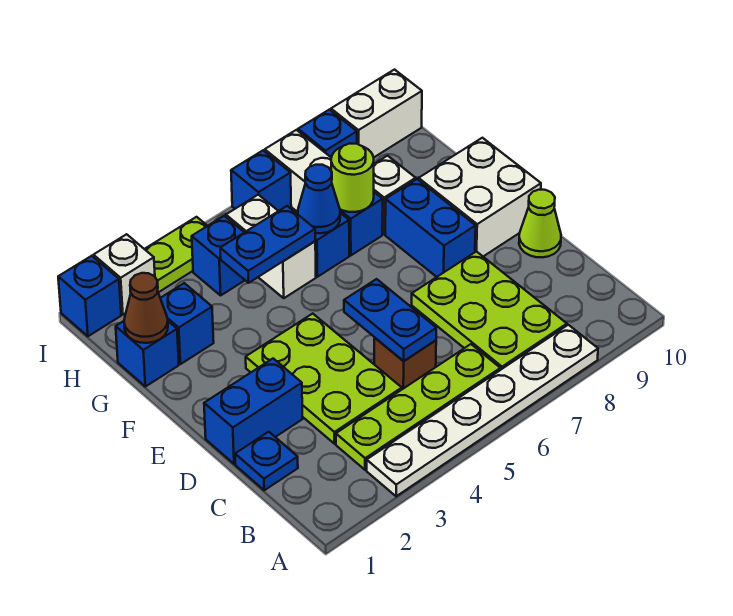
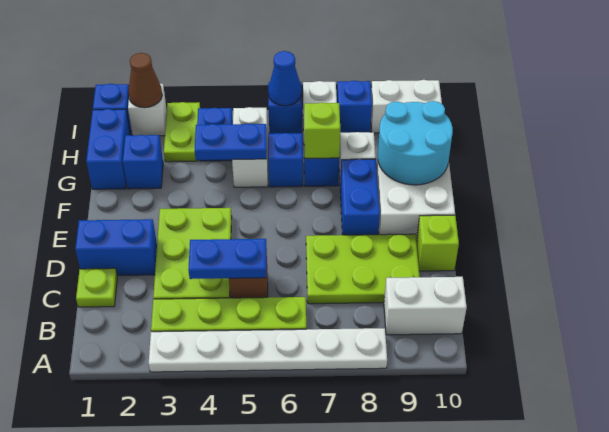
lime 2x3 plate [412,251,567,370] -> lime 2x3 plate turned to [306,234,420,304]
none -> white 1x2 brick [384,277,467,335]
blue 1x1 plate [235,432,298,490] -> lime 1x1 plate [76,268,117,307]
blue 1x2 plate [344,279,436,361] -> blue 1x2 plate turned to [188,239,266,279]
lime 1x1 cone [519,190,561,257] -> lime 1x1 brick [416,215,459,271]
none -> cyan 2x2 round brick [378,101,453,185]
blue 1x1 brick [116,321,179,387] -> blue 1x2 brick [86,109,130,189]
brown 1x1 cone [124,273,168,343] -> brown 1x1 cone moved to [128,53,162,108]
blue 1x1 cone [298,165,340,233] -> blue 1x1 cone moved to [268,51,302,106]
lime 1x1 round brick [331,144,374,212] -> lime 1x1 brick [304,103,340,158]
lime 1x2 plate [145,217,207,292] -> lime 1x2 plate turned to [164,102,200,162]

